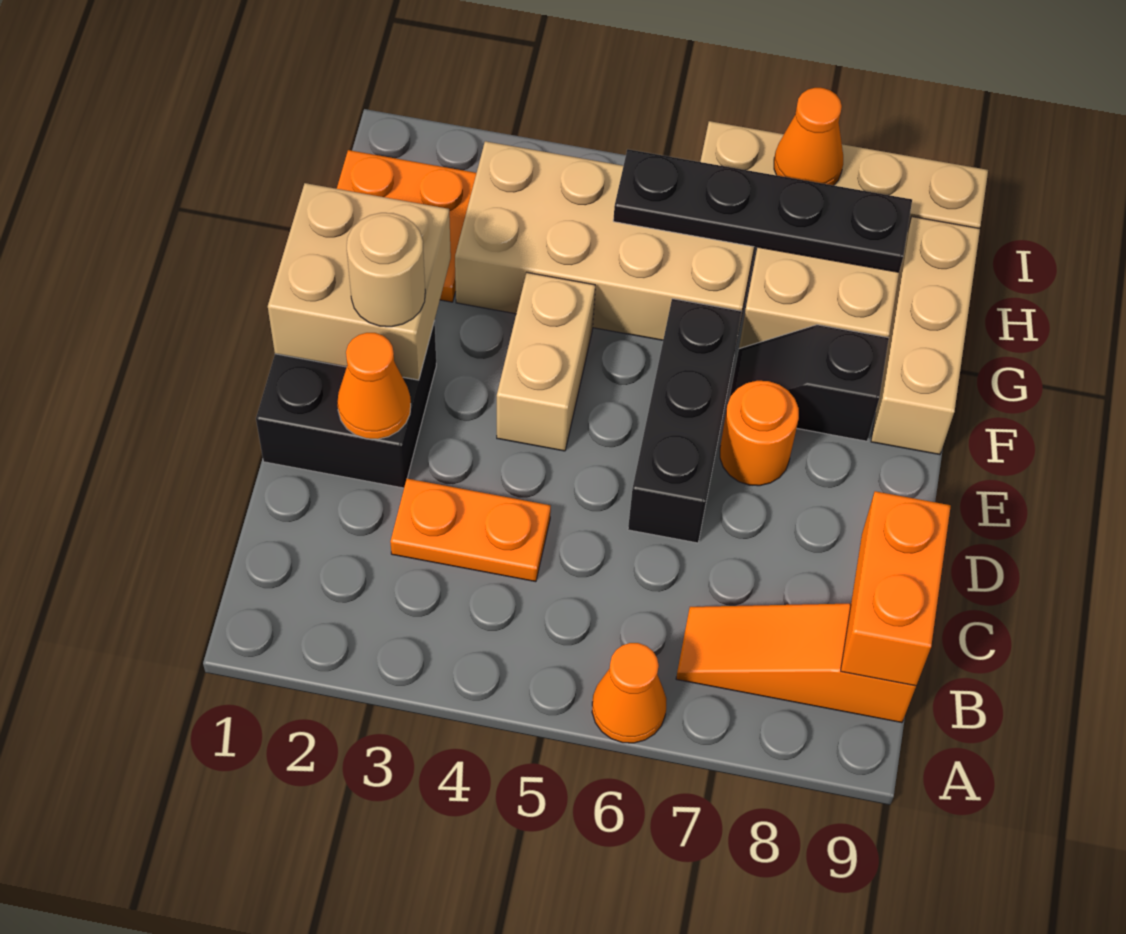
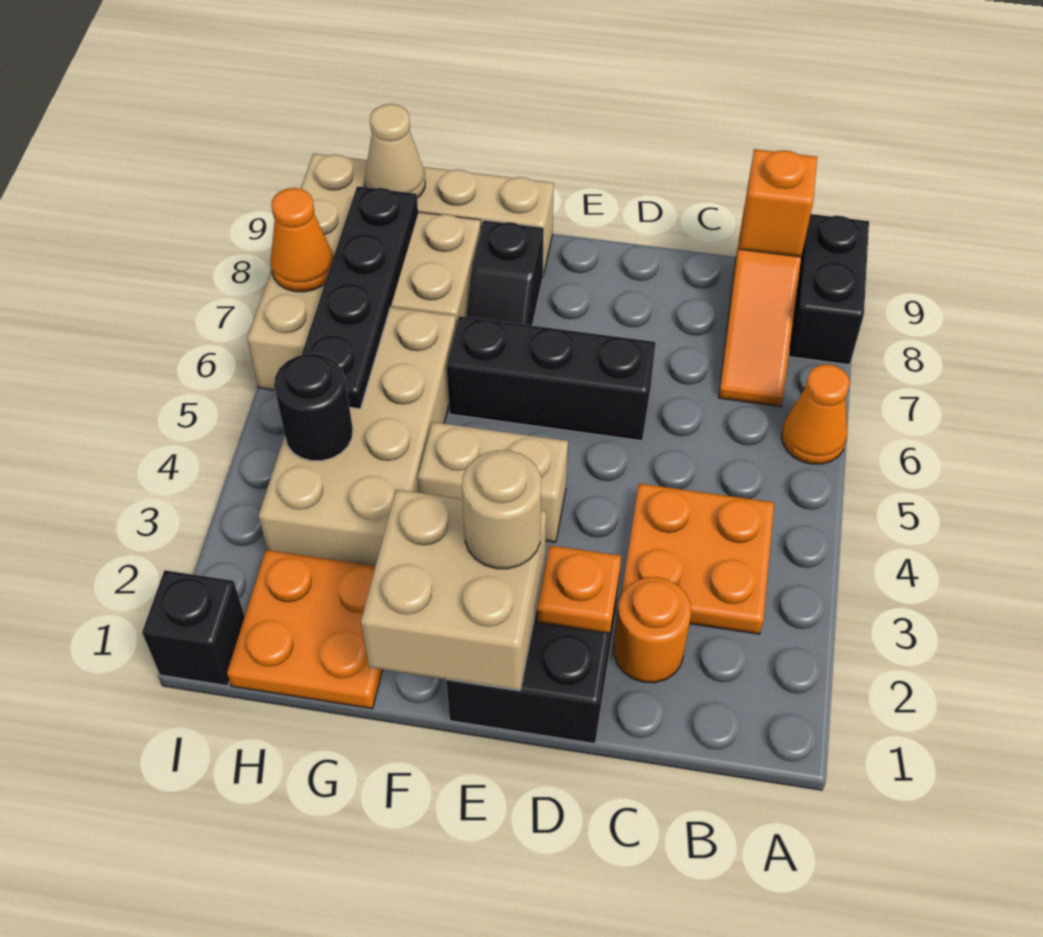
none -> black 1x2 brick [789,214,869,365]
orange 1x2 brick [841,491,951,686] -> orange 1x1 brick [739,149,817,257]
orange 1x2 plate [390,479,551,582] -> orange 2x2 plate [622,484,774,634]
orange 1x1 cone [337,333,411,439] -> orange 1x1 plate [537,545,621,633]
orange 1x1 round brick [720,381,799,486] -> orange 1x1 round brick moved to [614,577,691,683]
none -> black 1x1 round brick [274,354,353,461]
none -> tan 1x1 cone [365,104,425,198]
none -> black 1x1 brick [142,570,245,686]

